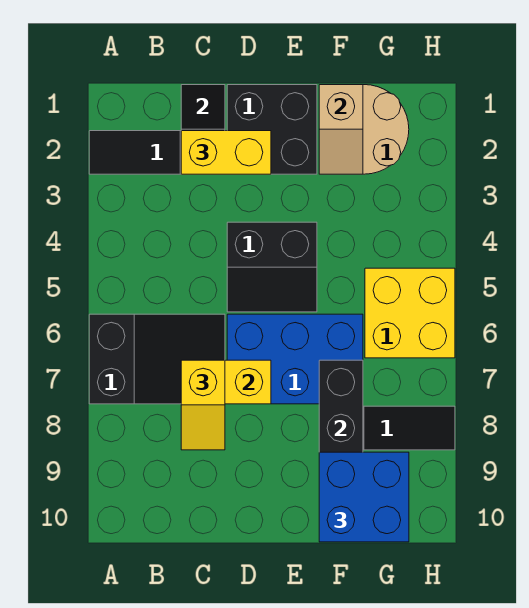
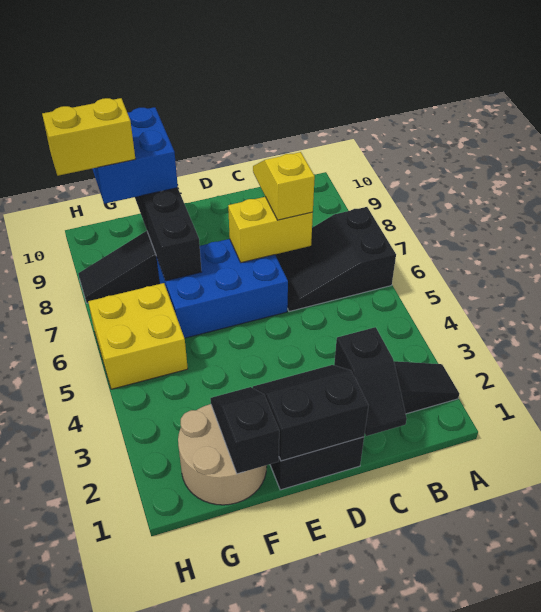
yellow 1x2 brick [181,131,271,174] -> yellow 1x2 brick moved to [42,98,135,176]
black 2x2 slope [227,222,317,312] -> black 2x2 slope moved to [253,365,369,461]
tan 1x2 slope [319,85,363,174] -> black 1x2 slope [210,387,279,474]

